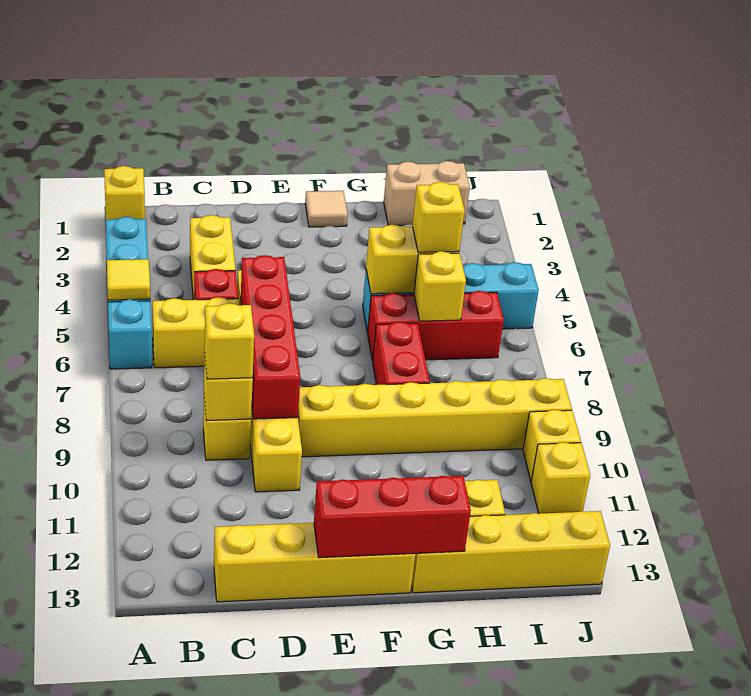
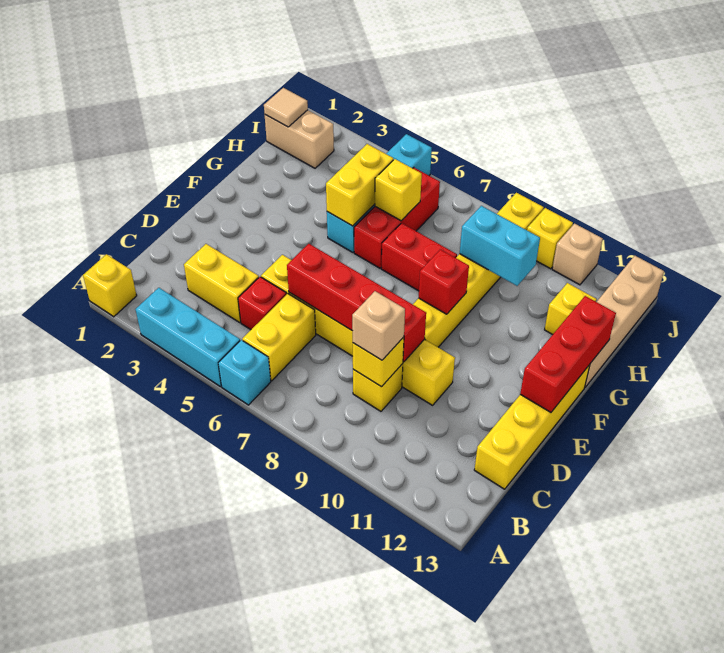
yellow 1x1 tile [107,259,150,300] -> none
yellow 1x1 brick [204,303,254,379] -> tan 1x1 brick [352,291,405,360]
tan 1x1 tile [305,191,348,227] -> tan 1x1 tile moved to [264,88,308,127]
none -> red 1x1 brick [419,249,469,314]
yellow 1x4 brick [412,511,610,593] -> tan 1x4 brick [585,256,664,387]
tan 1x2 brick [384,161,470,225] -> tan 1x2 brick turned to [265,110,334,168]
yellow 1x1 brick [412,182,465,252] -> none
none -> cyan 1x2 brick [460,206,540,286]
yellow 1x1 brick [531,442,590,514] -> tan 1x1 brick [552,224,603,285]

